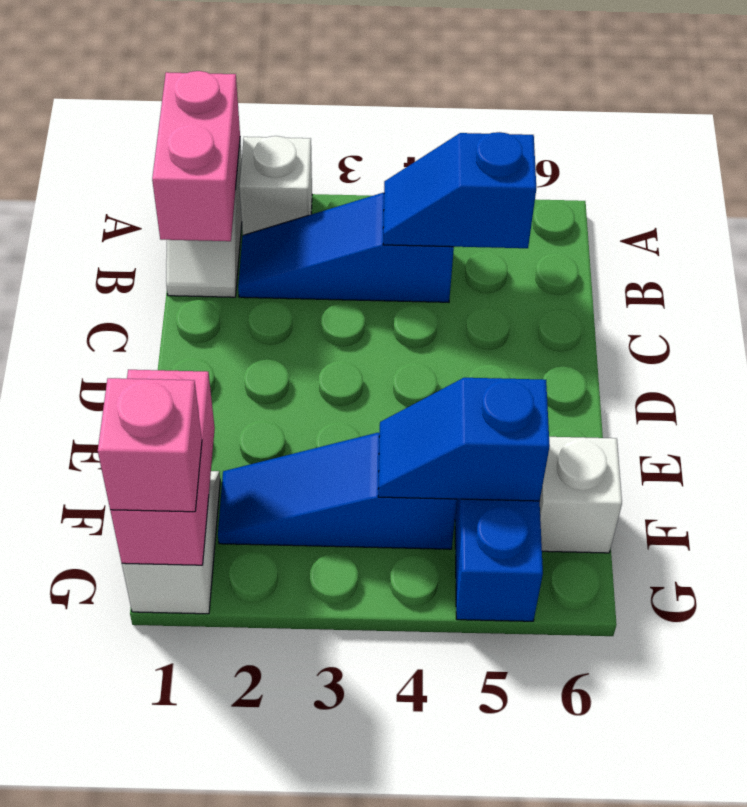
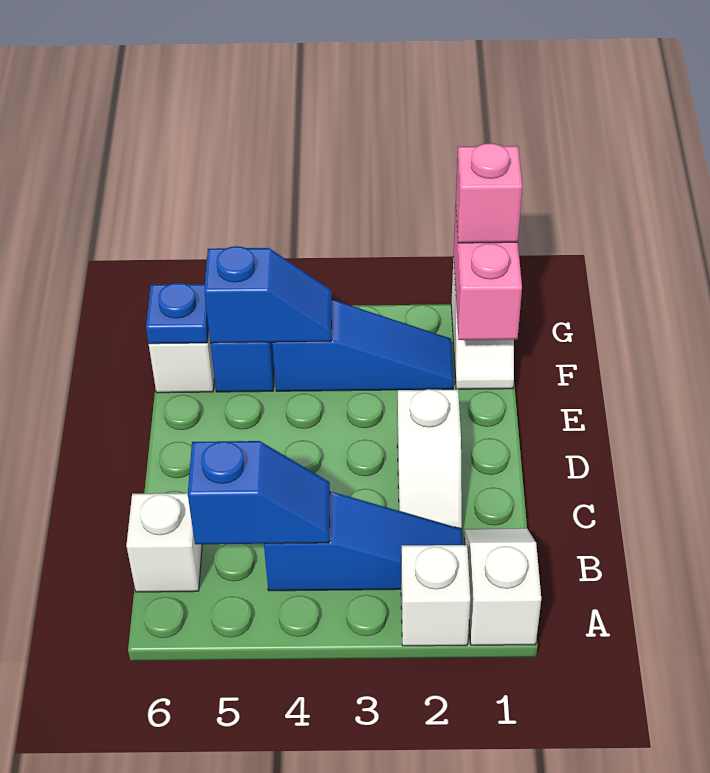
pink 1x2 brick [152,71,240,241] -> none
none -> white 1x1 brick [126,493,202,592]
none -> white 1x2 slope [397,389,462,529]
none -> blue 1x1 plate [146,283,209,344]

